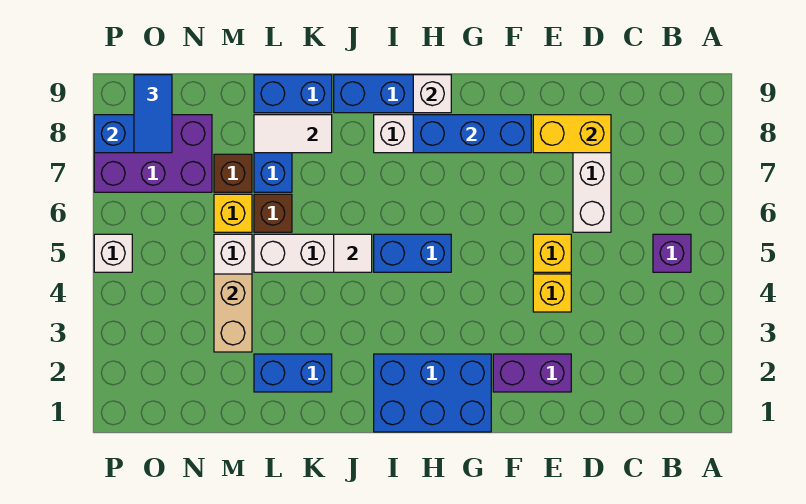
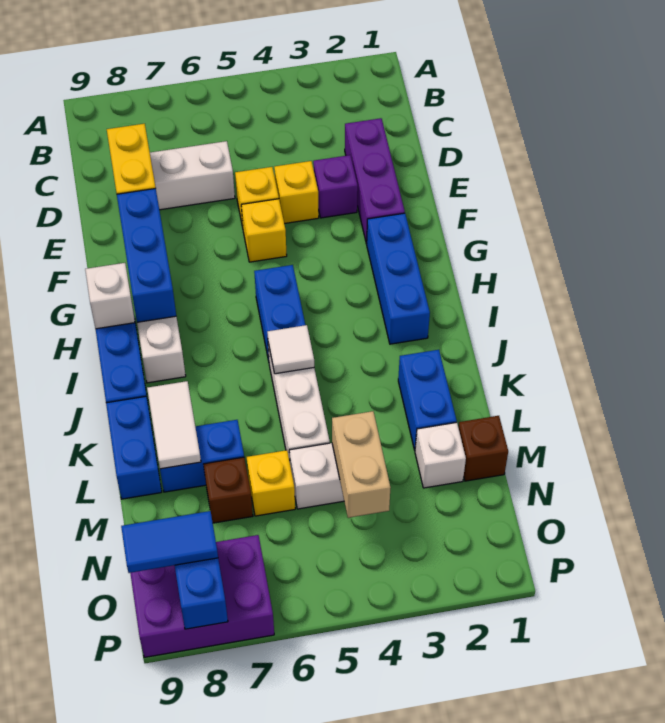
purple 1x1 brick [653,234,691,272] -> purple 1x1 brick moved to [313,155,358,218]
purple 1x2 brick [493,354,571,392] -> purple 1x3 brick [345,118,405,244]
none -> yellow 1x1 brick [241,199,287,262]
blue 2x3 brick [374,354,491,432] -> blue 1x3 brick [367,213,430,344]
brown 1x1 brick [254,194,292,232] -> brown 1x1 brick moved to [458,416,508,481]
tan 1x2 brick [214,274,252,352] -> tan 1x2 brick turned to [332,411,391,518]
purple 2x3 brick [94,115,212,192] -> purple 2x3 brick turned to [130,535,274,657]
white 1x1 brick [94,234,132,272] -> white 1x1 brick moved to [415,422,466,488]

